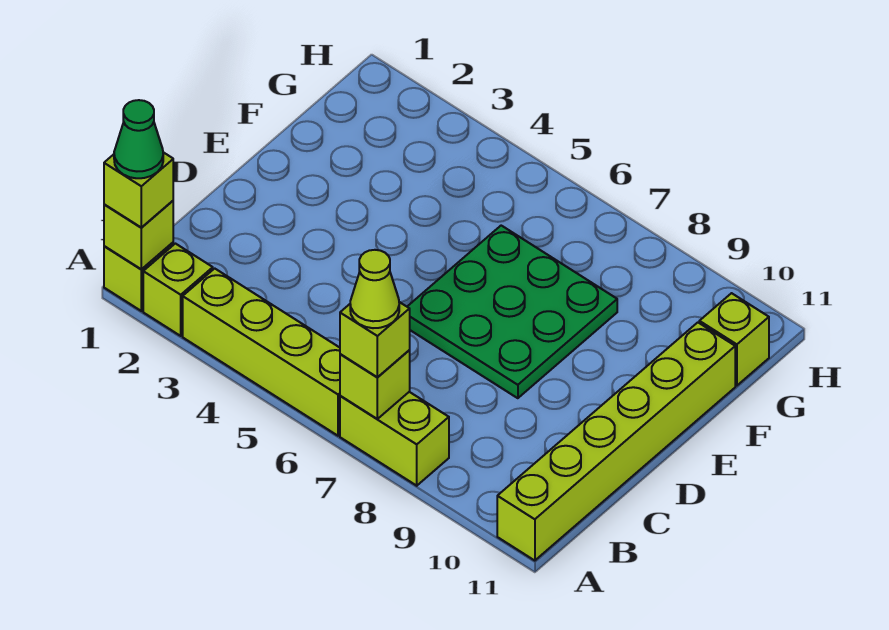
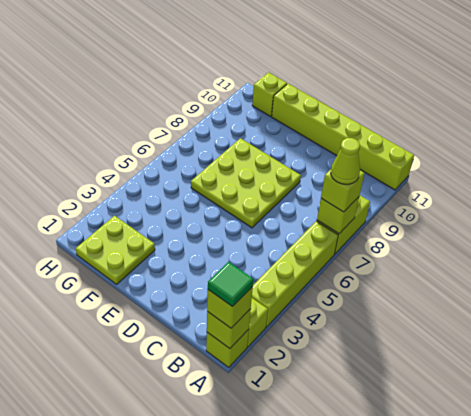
green 1x1 cone [114,100,163,178] -> green 1x1 tile [208,262,253,307]
green 3x3 plate [407,226,617,398] -> lime 3x3 plate [191,138,301,228]
none -> lime 2x2 plate [76,216,155,284]

